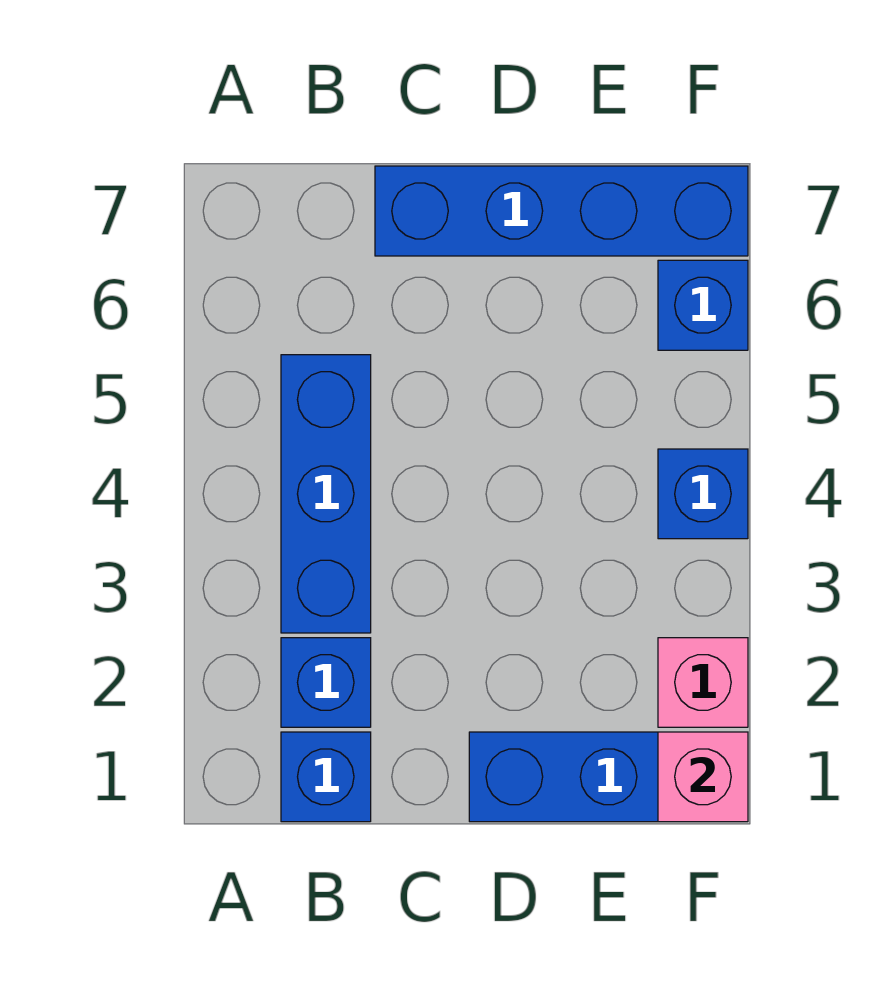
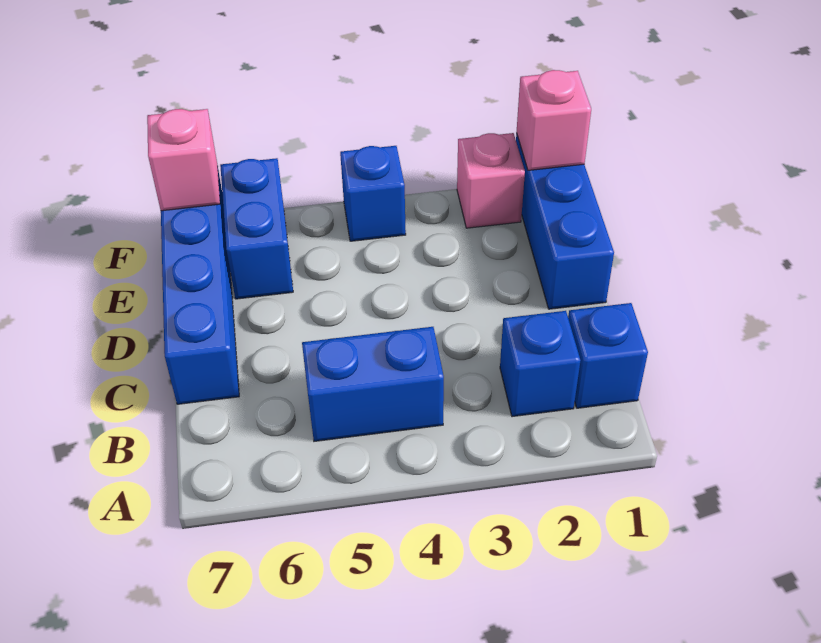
blue 1x3 brick [281,355,371,633] -> blue 1x2 brick [302,327,444,441]
blue 1x1 brick [658,260,748,350] -> blue 1x2 brick [220,158,293,299]
none -> pink 1x1 brick [147,109,220,211]

